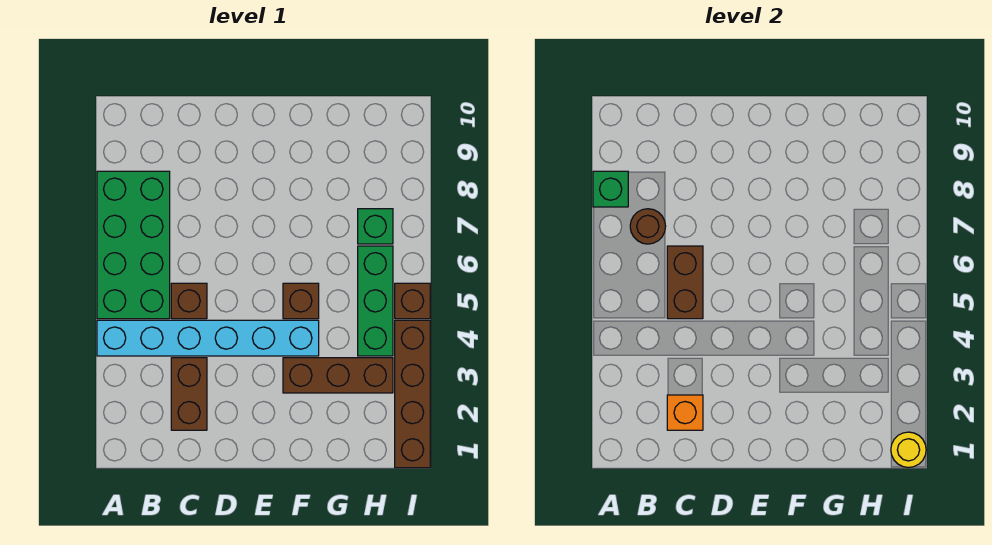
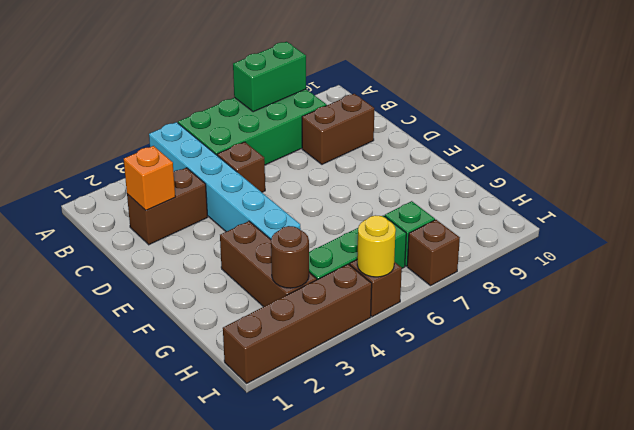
green 1x1 brick [593,171,628,207] -> green 1x2 brick [233,42,306,112]
brown 1x1 round brick [630,209,666,244] -> brown 1x1 round brick moved to [271,226,309,288]
brown 1x2 brick [667,246,703,319] -> brown 1x2 brick moved to [302,94,374,164]
brown 1x1 brick [283,283,319,319] -> brown 1x1 brick moved to [407,220,460,286]
yellow 1x1 round brick [891,432,926,468] -> yellow 1x1 round brick moved to [357,215,396,277]

